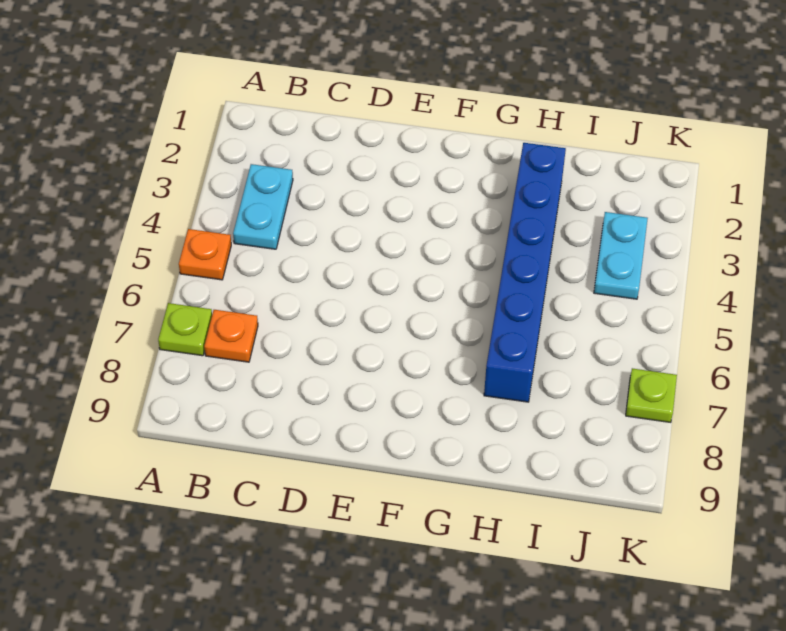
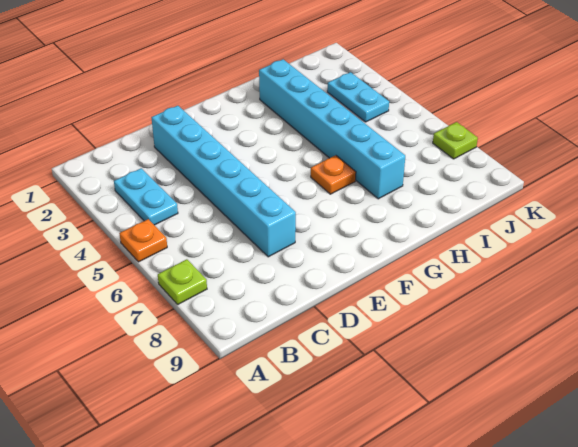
orange 1x1 plate [204,310,258,362] -> orange 1x1 plate moved to [311,155,356,194]
none -> cyan 1x6 brick [151,106,296,257]
blue 1x6 brick [484,143,566,402] -> cyan 1x6 brick [259,59,405,199]

